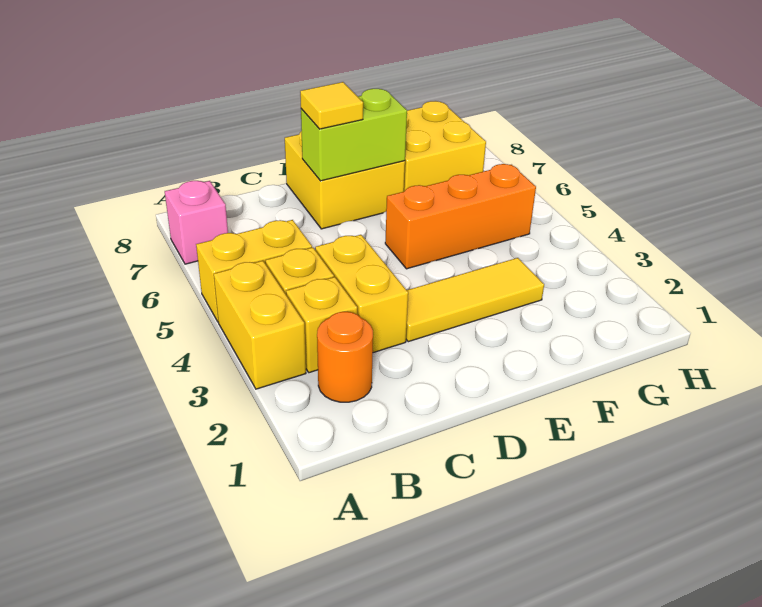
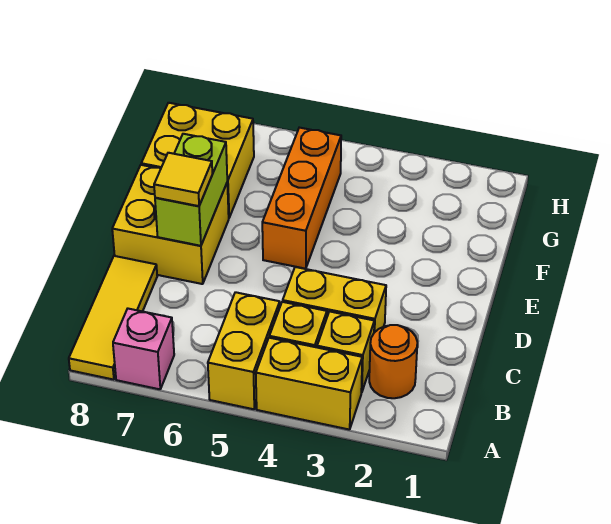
yellow 1x3 tile [406,258,544,342] -> yellow 1x3 tile moved to [69,256,157,380]

